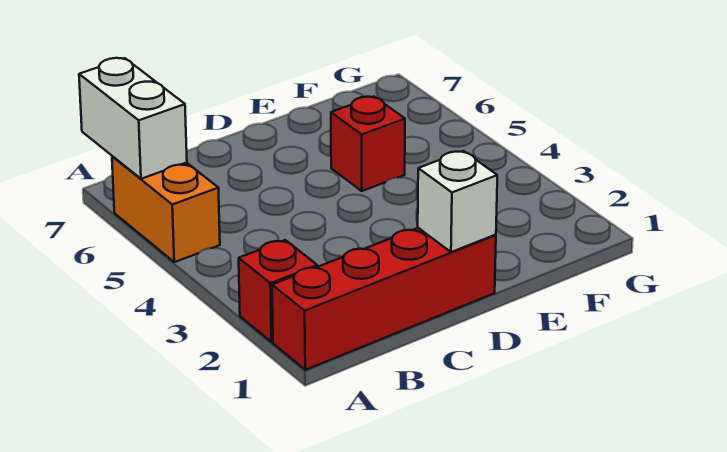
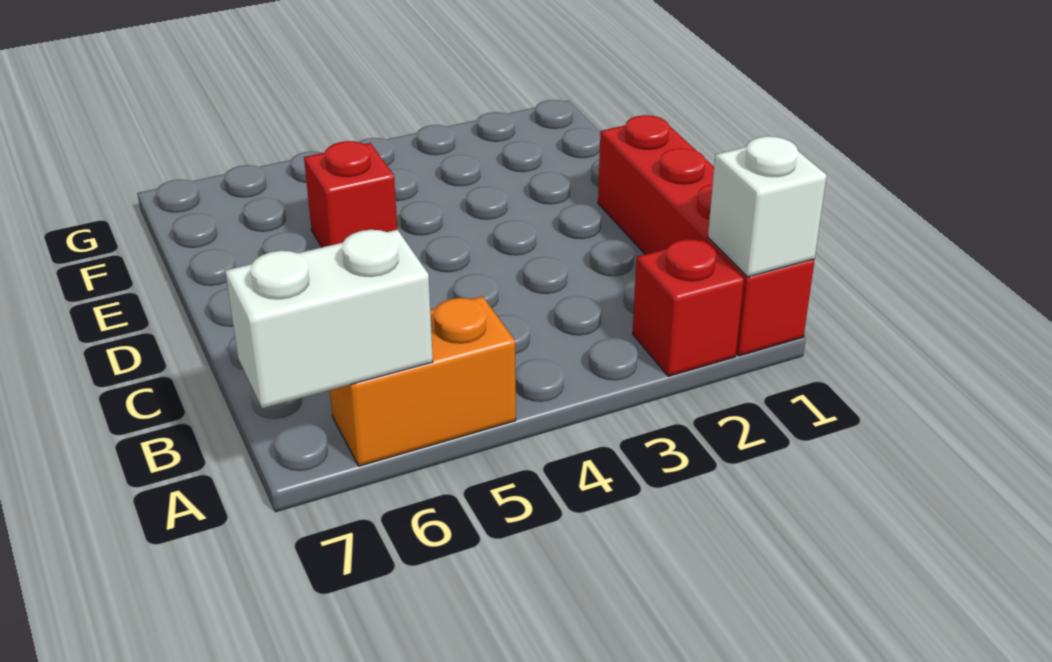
white 1x1 brick [418,151,497,252] -> white 1x1 brick moved to [708,136,827,277]

